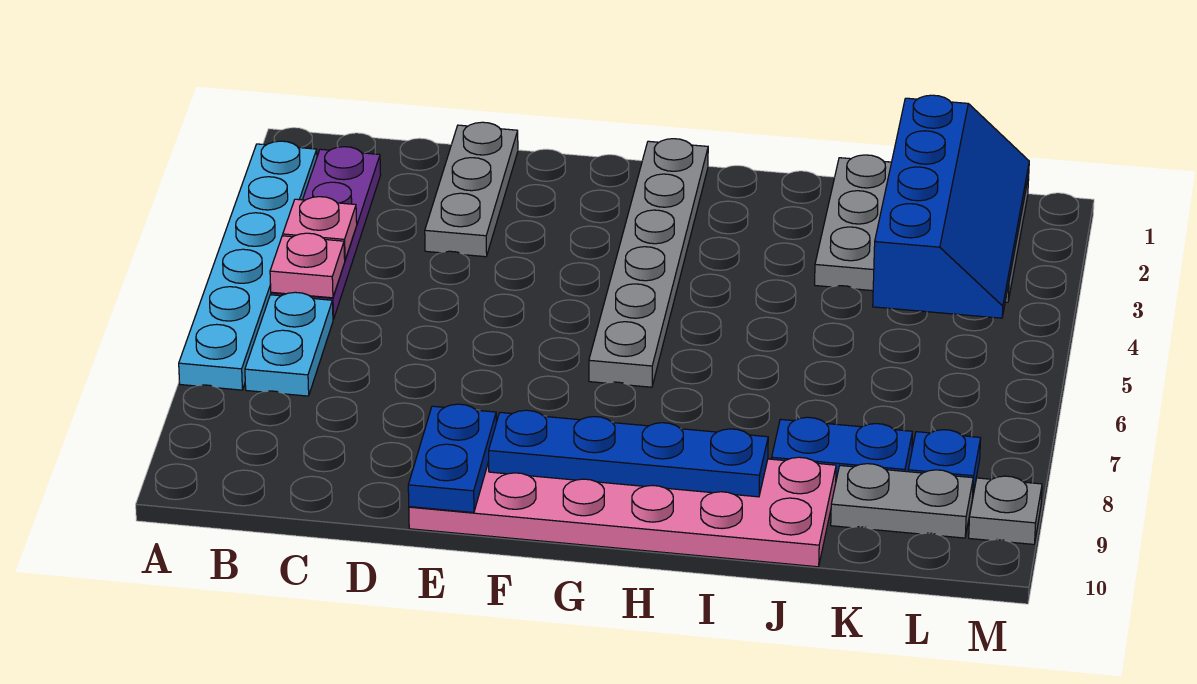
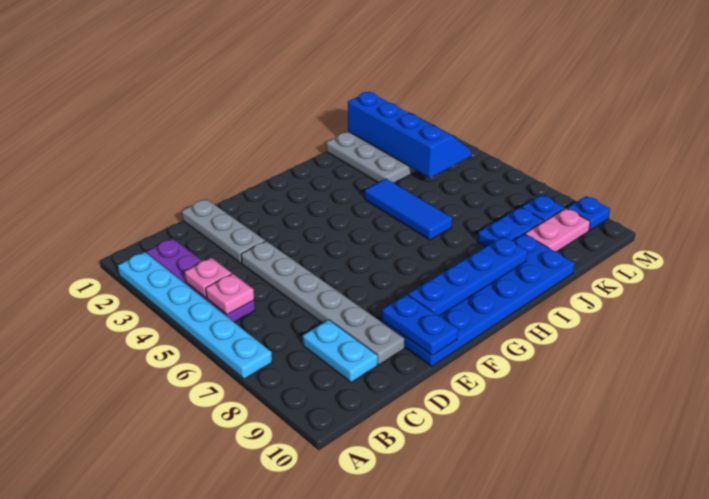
cyan 1x2 plate [245,292,333,396] -> cyan 1x2 plate moved to [303,320,378,382]
pink 2x6 plate [409,457,836,567] -> blue 2x6 plate [382,234,575,367]
grey 1x6 plate [589,139,708,387] -> grey 1x6 plate moved to [241,241,405,365]
none -> blue 1x3 tile [365,179,452,240]
grey 1x2 plate [831,464,973,538] -> pink 1x2 plate [525,208,590,252]
grey 1x1 plate [969,476,1042,544] -> blue 1x1 plate [567,196,610,231]

